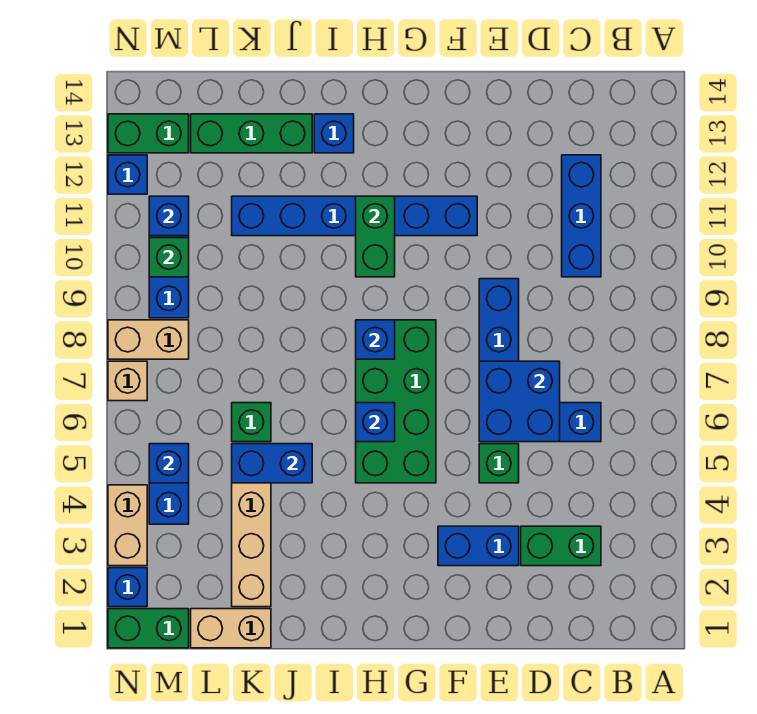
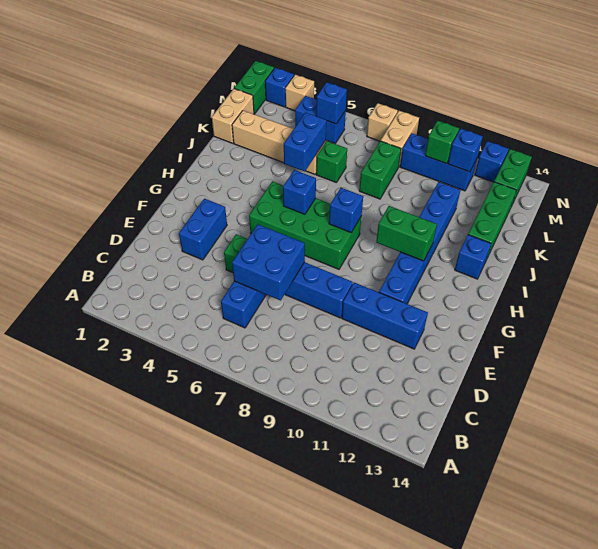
green 1x2 brick [521,526,601,566] -> green 1x2 brick moved to [359,141,401,199]
blue 1x3 brick [562,155,601,277] -> blue 1x3 brick moved to [342,282,428,349]
tan 1x2 brick [108,485,147,566] -> tan 1x1 brick [285,75,314,111]

